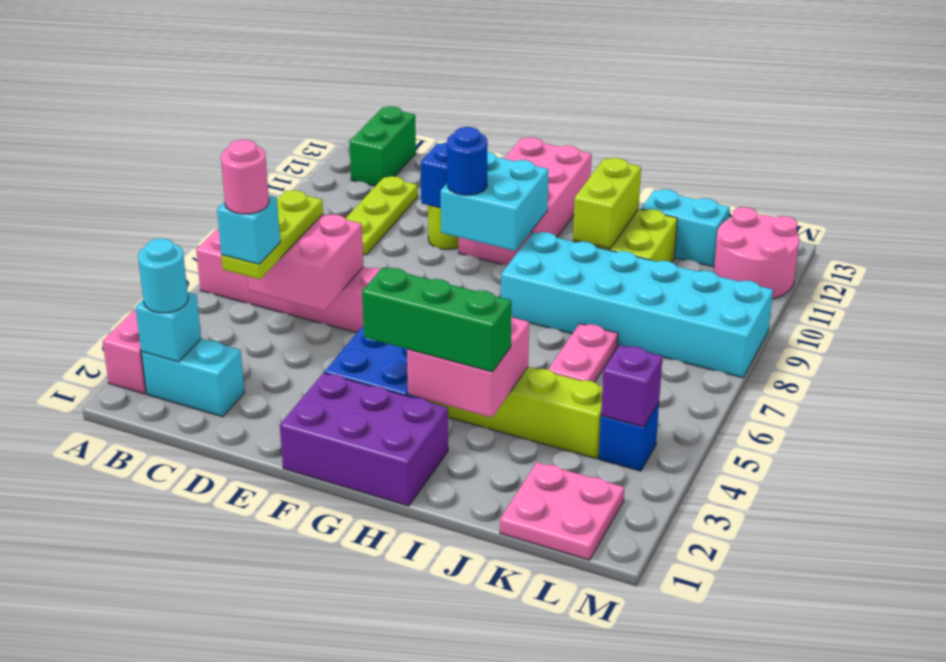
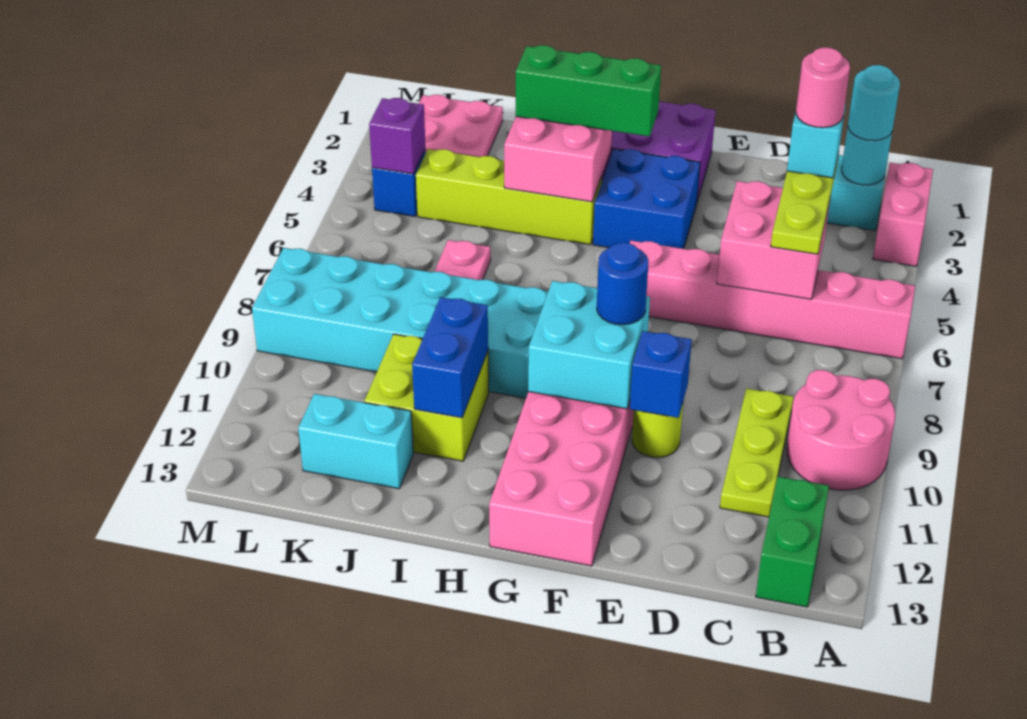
cyan 1x1 brick [135,292,201,362] -> cyan 1x1 round brick [842,128,892,185]
lime 1x2 brick [573,158,641,249] -> blue 1x2 brick [412,297,488,418]
pink 2x2 round brick [714,207,799,299] -> pink 2x2 round brick moved to [787,370,895,490]

